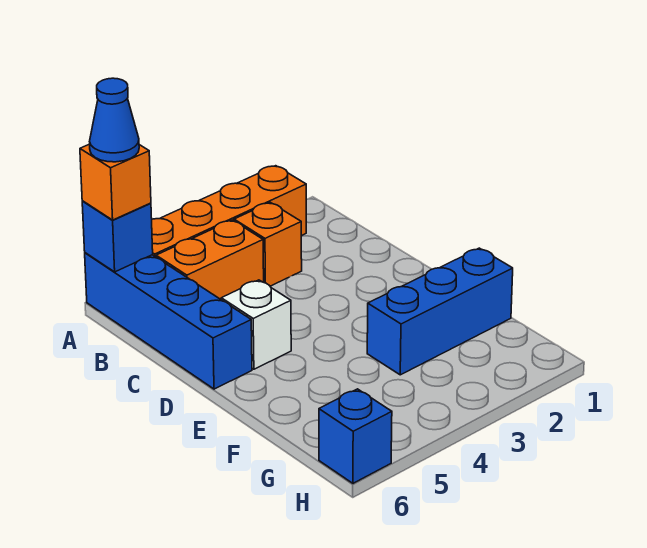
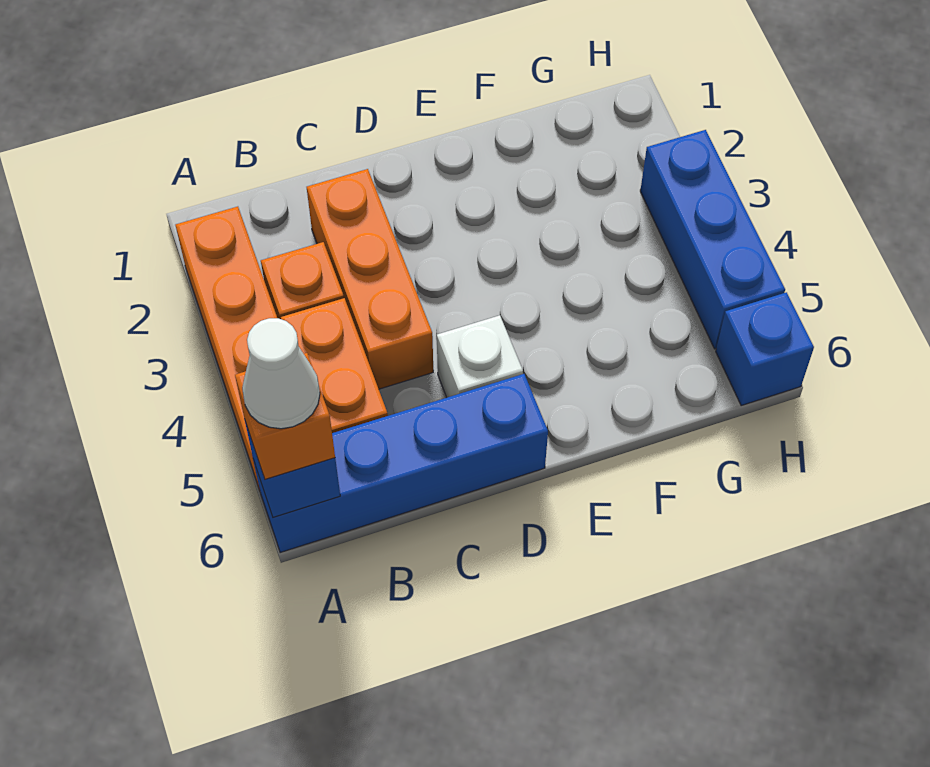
blue 1x1 cone [90,78,139,162] -> white 1x1 cone [242,318,320,429]
none -> orange 1x3 brick [307,169,433,389]
blue 1x3 brick [367,248,513,375] -> blue 1x3 brick moved to [640,130,785,349]

